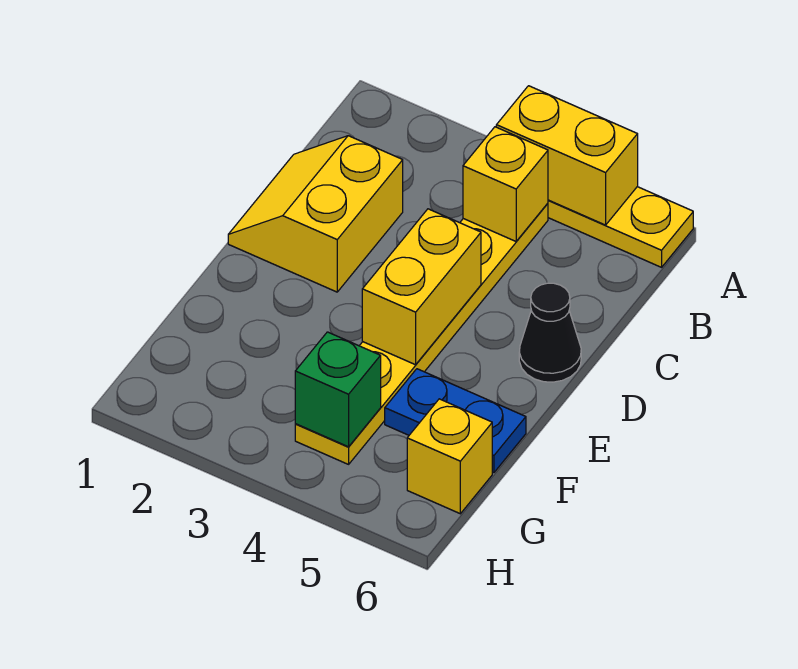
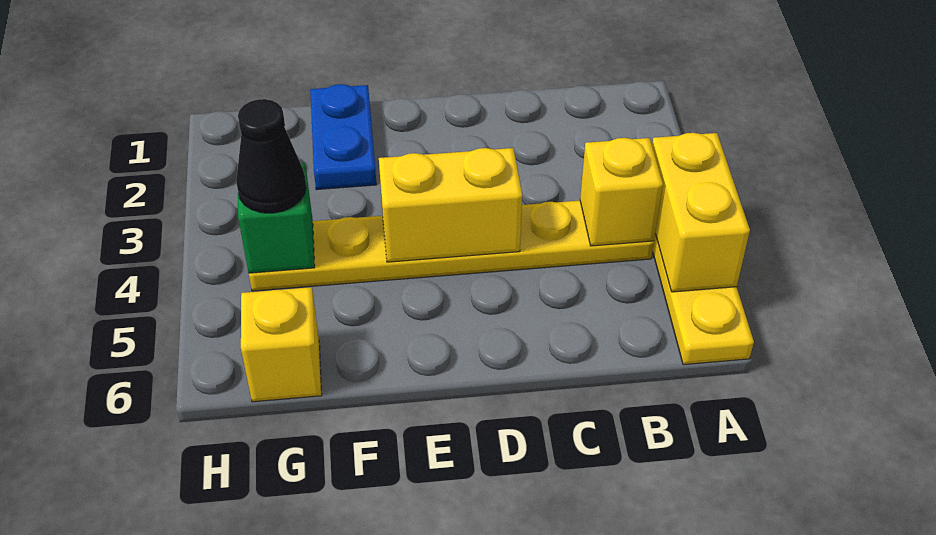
yellow 2x2 slope [228,136,403,292] -> none
black 1x1 cone [519,283,581,382] -> black 1x1 cone moved to [236,99,306,213]
blue 1x2 plate [385,369,526,473] -> blue 1x2 plate moved to [310,84,377,190]

